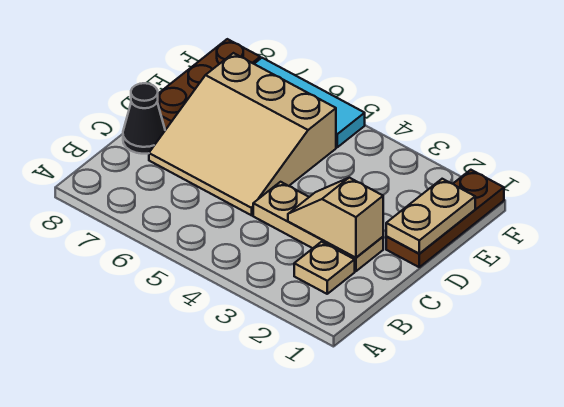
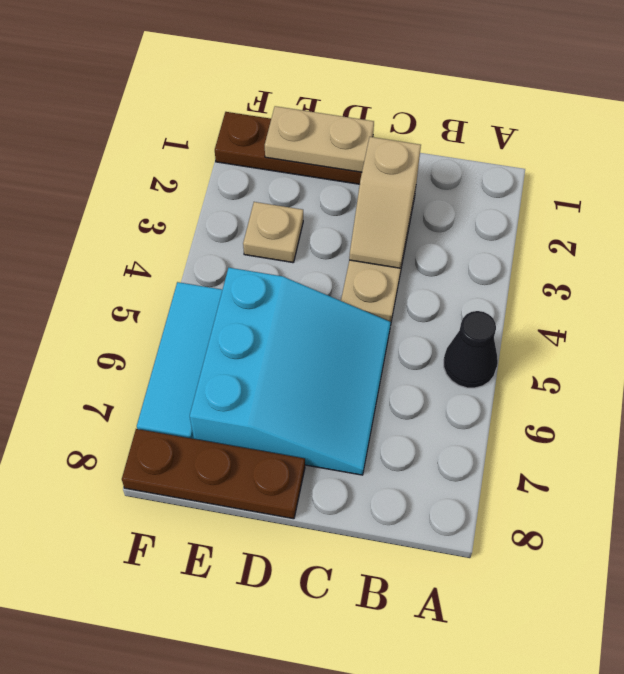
tan 1x1 plate [294,242,355,294] -> tan 1x1 plate moved to [243,202,303,263]
tan 3x3 slope [149,53,336,215] -> cyan 3x3 slope [190,268,391,475]
black 1x1 cone [123,83,165,154] -> black 1x1 cone moved to [444,311,498,388]

